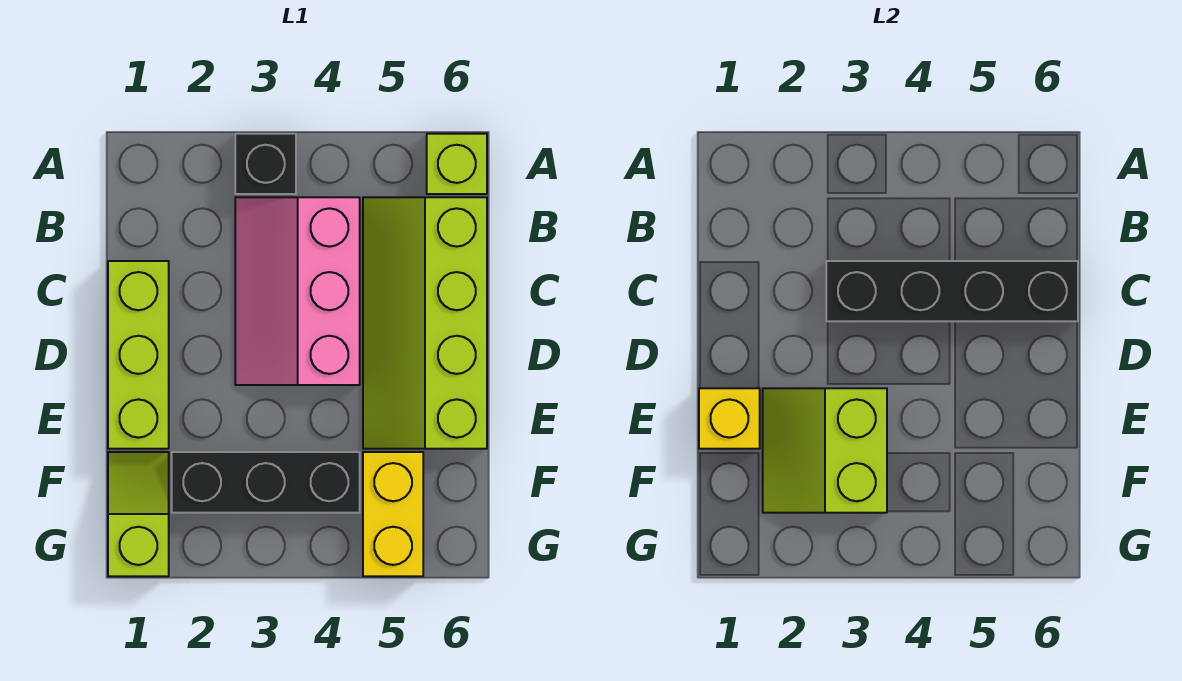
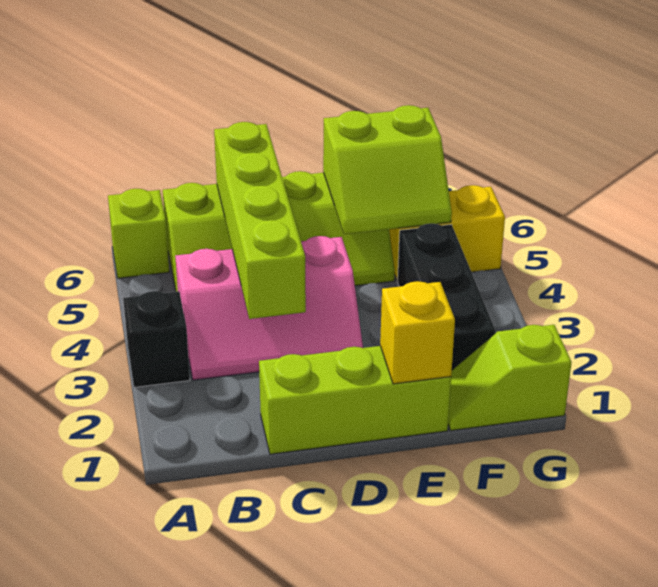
black 1x4 brick [826,261,1078,321] -> lime 1x4 brick [214,122,306,319]
lime 2x2 slope [763,388,887,513] -> lime 2x2 slope moved to [323,105,452,234]

